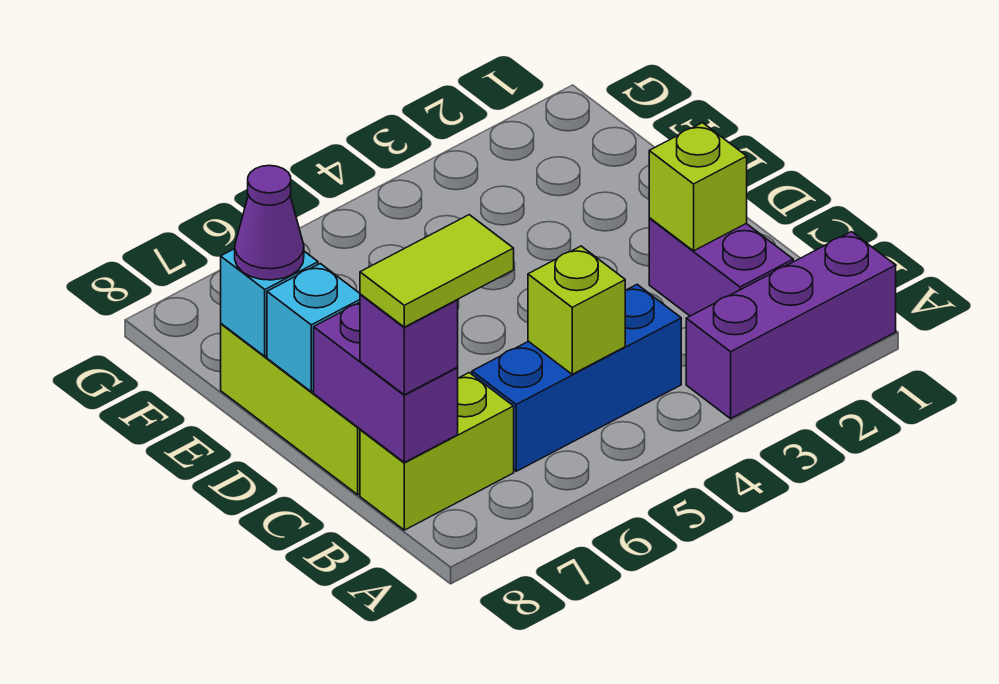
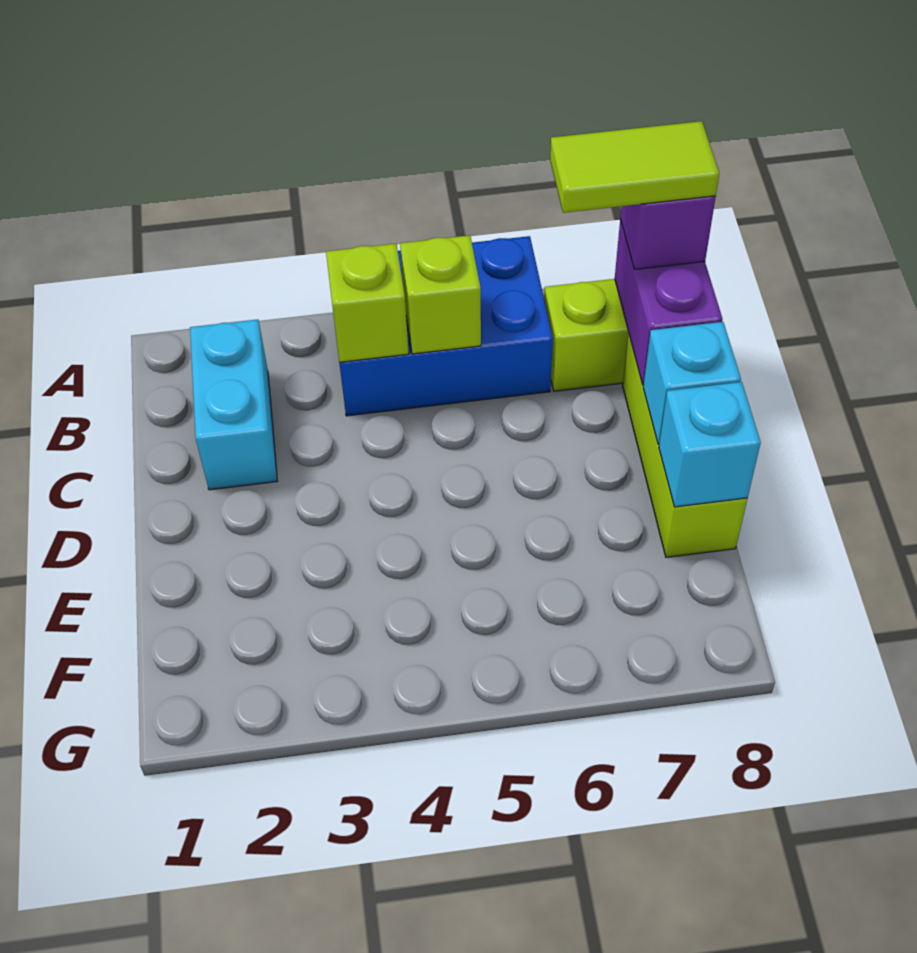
purple 1x3 brick [686,232,896,419] -> none
purple 1x2 brick [649,218,793,316] -> cyan 1x2 brick [190,319,277,490]
blue 1x3 brick [472,285,681,471] -> blue 2x3 brick [339,236,553,416]
lime 1x1 brick [649,123,747,251] -> lime 1x1 brick moved to [326,244,409,362]
purple 1x1 cone [235,165,304,280] -> none

